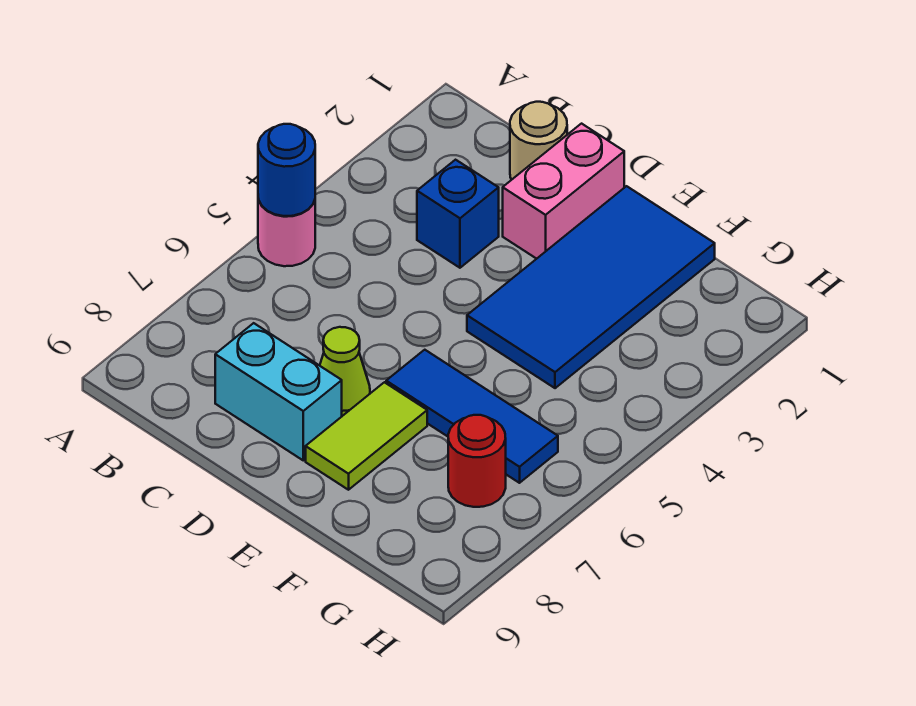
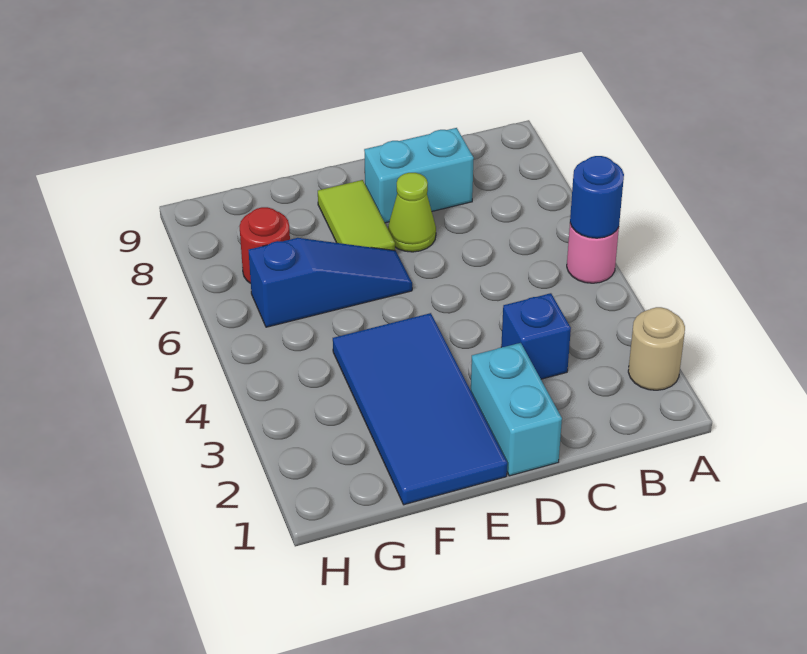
tan 1x1 round brick [510,102,567,180] -> tan 1x1 round brick moved to [628,307,685,390]
pink 1x2 brick [503,124,624,259] -> cyan 1x2 brick [471,343,562,476]
blue 1x3 tile [386,350,558,483] -> blue 1x3 slope [249,238,412,327]

